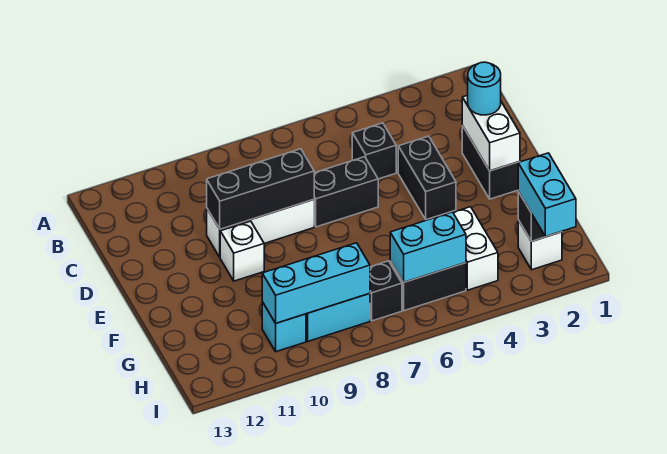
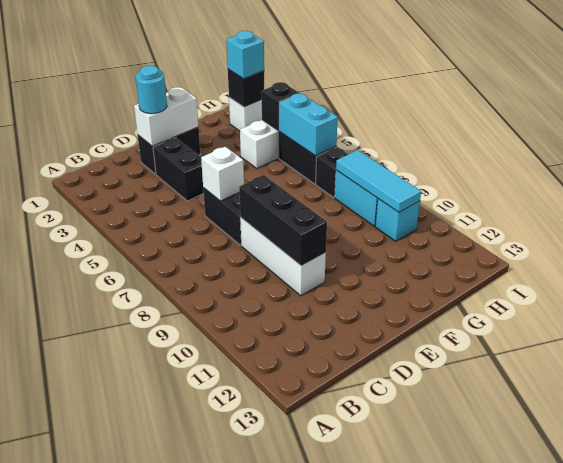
black 1x1 brick [352,123,396,179] -> black 1x1 brick moved to [261,82,300,131]
black 1x2 brick [398,136,456,220] -> black 1x2 brick turned to [153,138,204,201]
white 1x1 brick [220,221,264,281] -> white 1x1 brick moved to [201,147,244,201]
cyan 1x2 brick [518,153,576,236] -> cyan 1x1 brick [226,31,264,79]
cyan 1x3 brick [262,243,370,323] -> cyan 1x3 tile [336,150,421,212]

